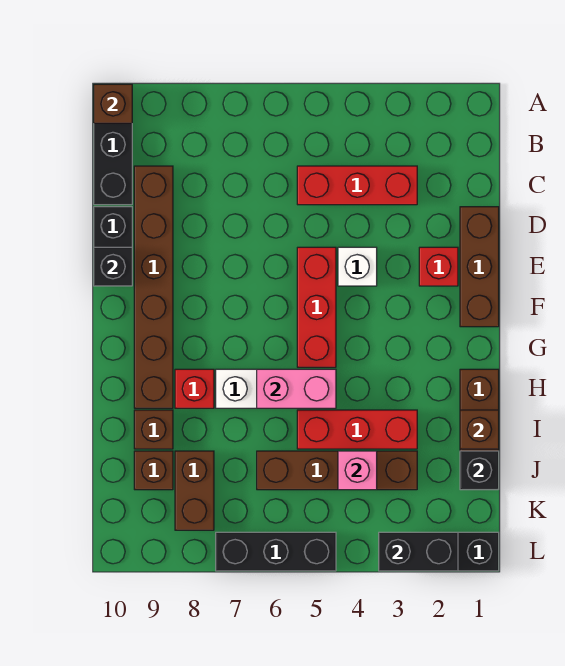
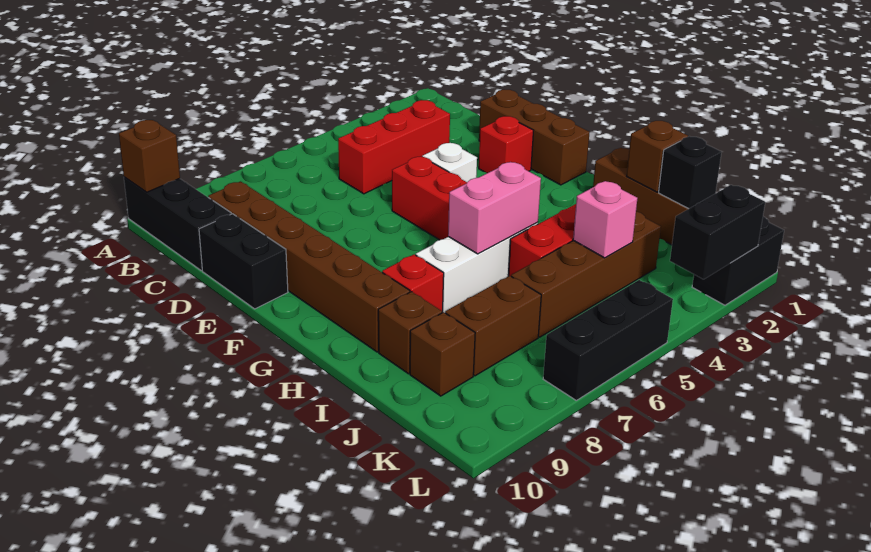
black 1x1 brick [94,247,132,286] -> none
brown 1x2 brick [175,451,214,530] -> brown 1x2 brick turned to [445,276,541,376]

